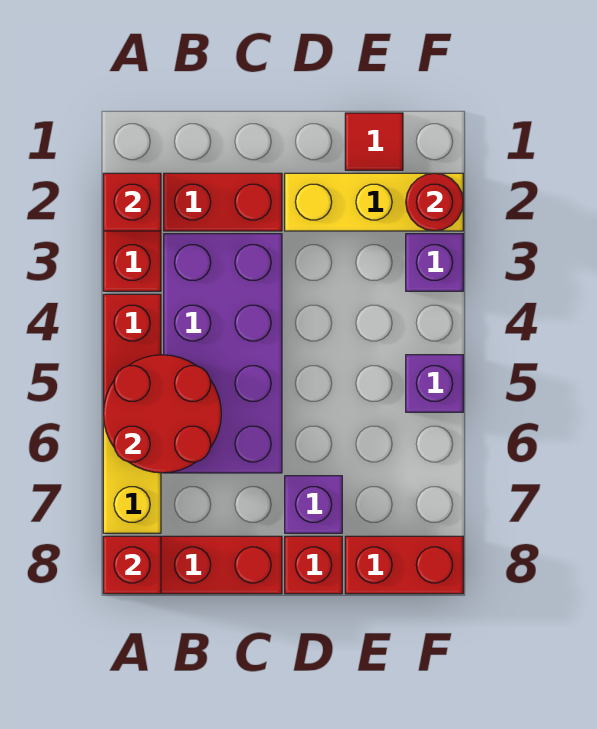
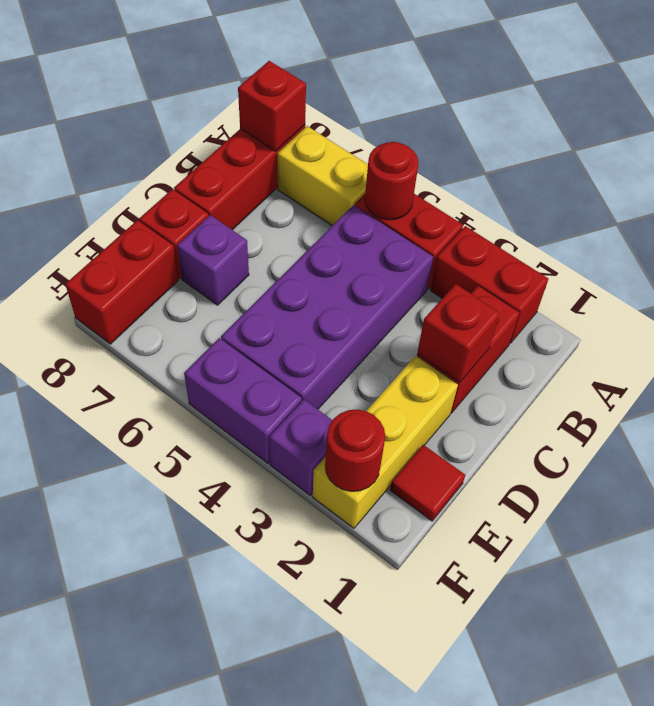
red 1x1 brick [103,173,161,231] -> red 1x1 brick moved to [417,284,500,382]
red 2x2 round brick [103,355,221,473] -> red 1x1 round brick [365,142,419,220]
purple 2x4 brick [164,234,282,473] -> purple 2x4 brick turned to [221,205,433,409]
purple 1x1 brick [406,355,463,412] -> purple 1x2 brick [184,338,302,463]

